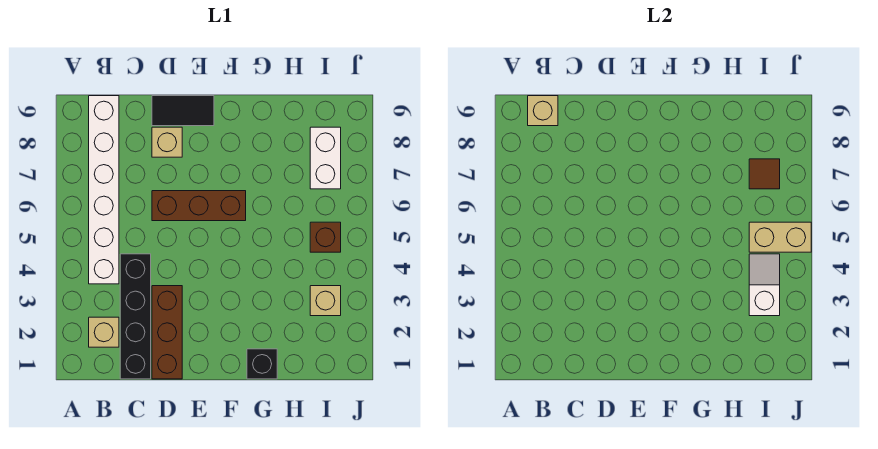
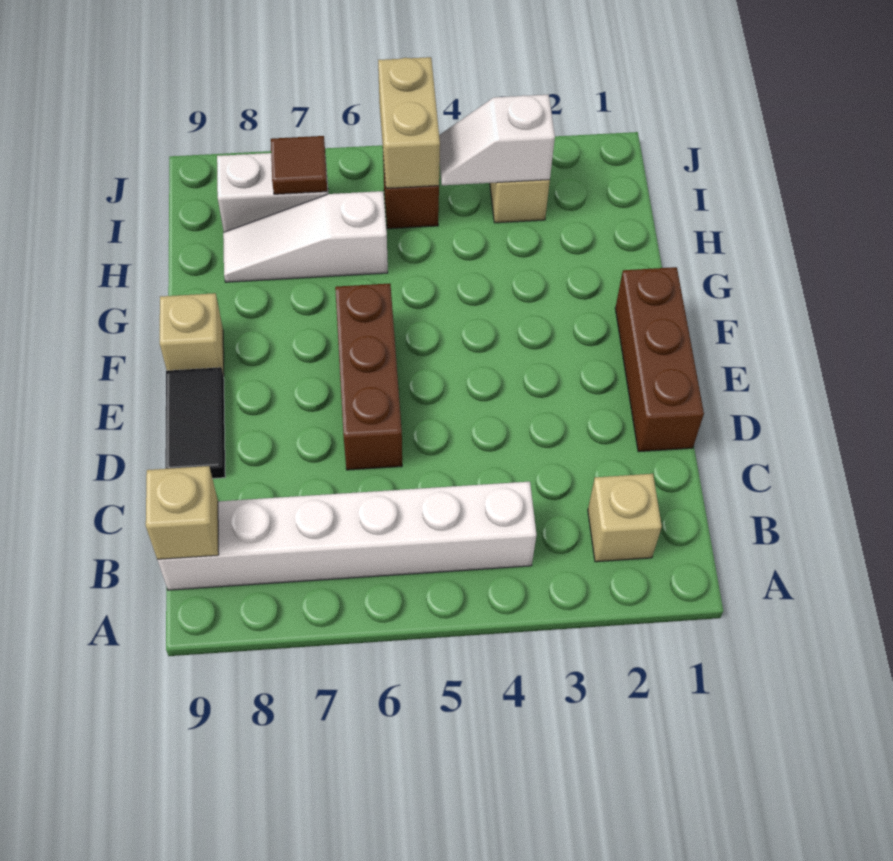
black 1x4 brick [120,254,151,379] -> none
brown 1x3 brick [152,286,182,379] -> brown 1x3 brick turned to [615,267,704,452]
tan 1x1 brick [152,127,182,157] -> tan 1x1 brick moved to [160,293,224,377]
black 1x1 brick [247,349,277,379] -> none
none -> white 1x3 slope [223,191,388,282]

